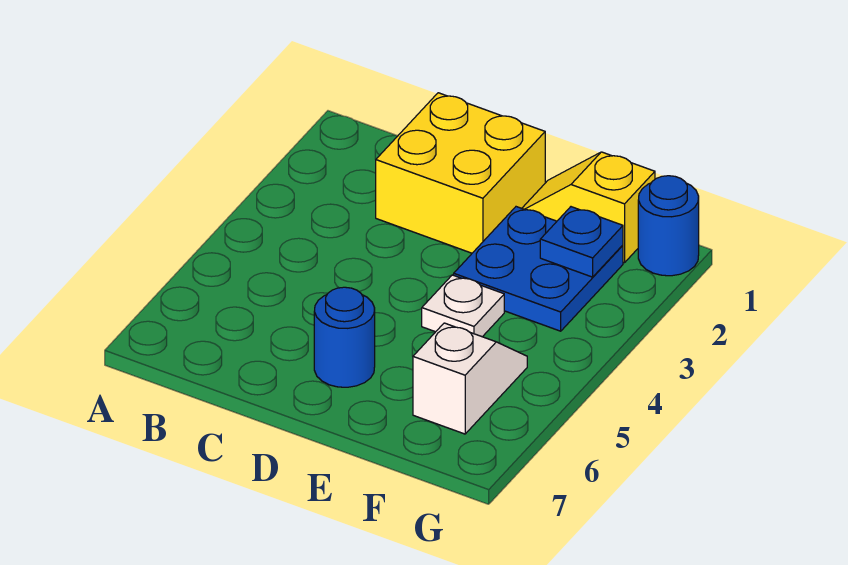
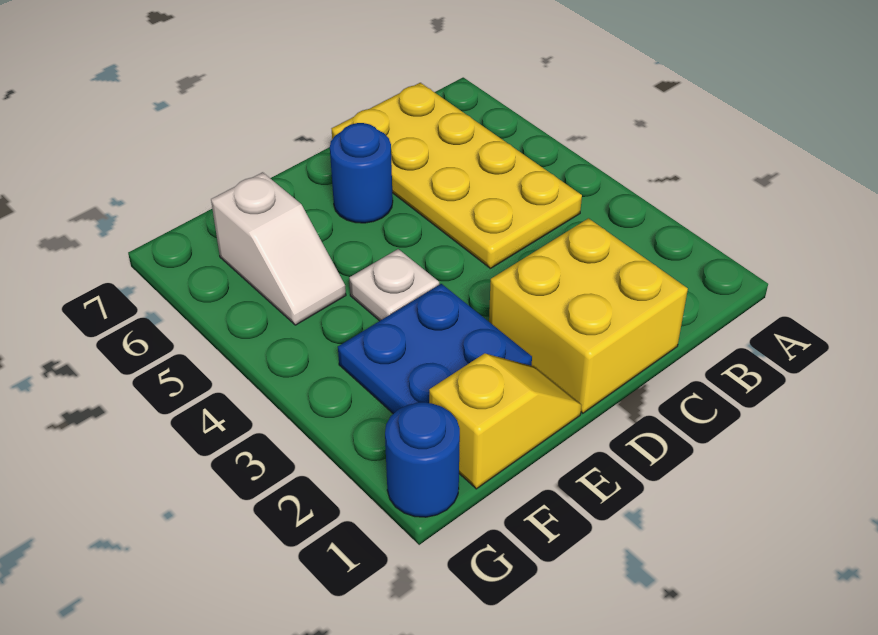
none -> yellow 2x4 plate [332,83,582,268]
blue 1x1 plate [540,207,623,277] -> none

